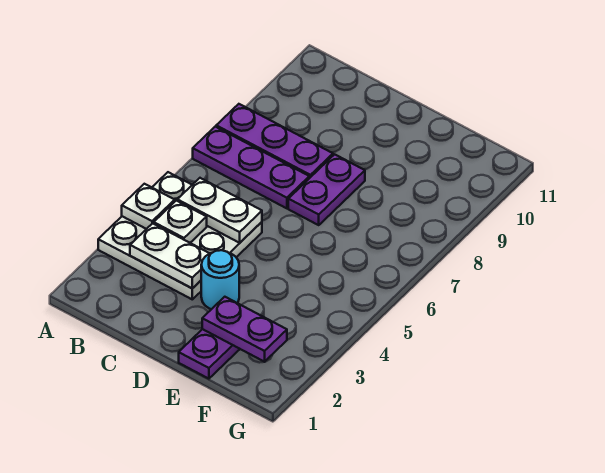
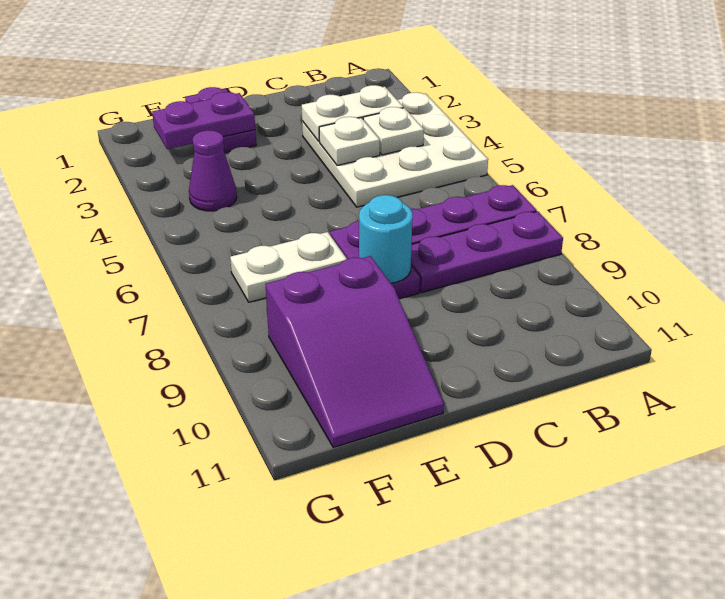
white 1x1 plate [122,184,175,229] -> white 1x1 plate moved to [319,117,380,165]
white 1x2 plate [177,178,262,243] -> white 1x2 plate moved to [230,232,347,302]
cyan 1x1 round brick [201,250,239,309] -> cyan 1x1 round brick moved to [359,195,413,283]
none -> purple 2x3 slope [265,256,444,447]
none -> purple 1x1 cone [189,130,237,211]

